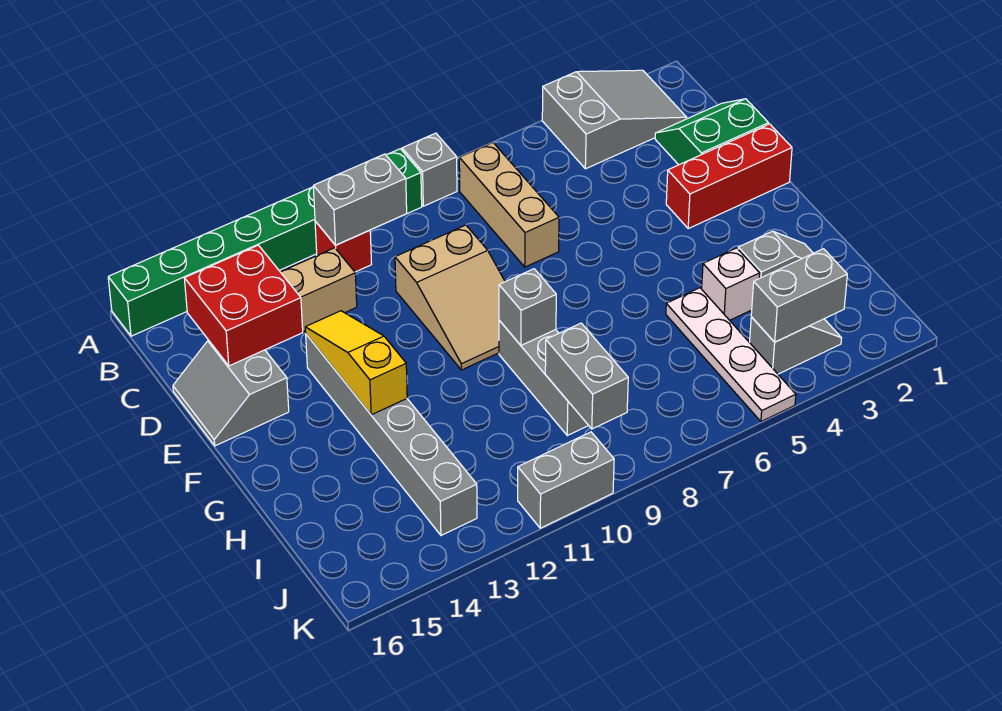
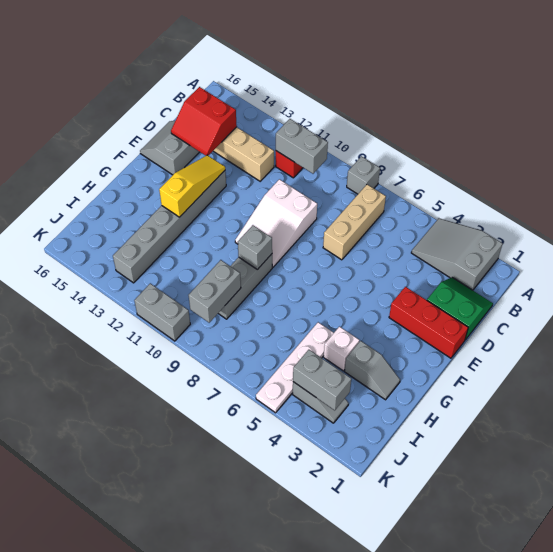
grey 2x3 slope [542,70,687,169] -> grey 2x3 slope turned to [411,219,503,290]
green 1x8 brick [108,149,422,336] -> none
red 2x2 brick [184,245,303,366] -> red 2x2 slope [171,87,237,156]
tan 2x3 slope [395,225,505,370] -> white 2x3 slope [235,179,317,267]

